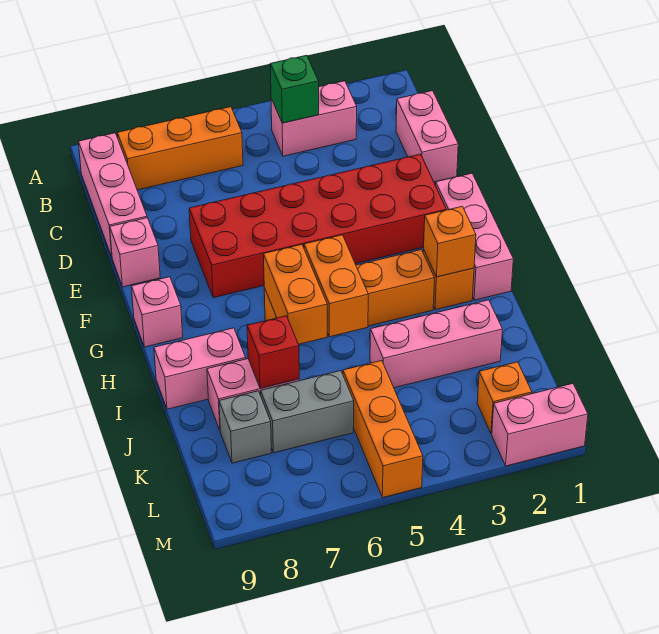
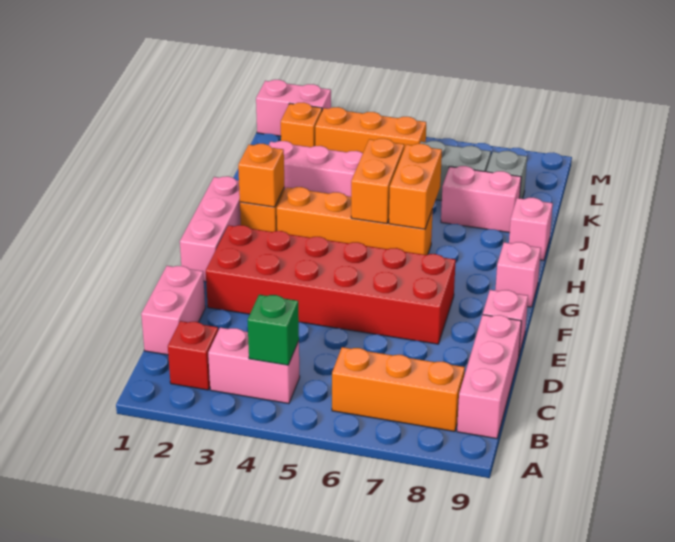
pink 1x2 brick [154,328,246,409] -> pink 1x1 brick [509,198,553,261]
red 1x1 brick [247,316,299,388] -> red 1x1 brick moved to [168,321,218,390]
orange 1x3 brick [343,361,423,497] -> orange 1x3 brick turned to [315,107,426,153]

